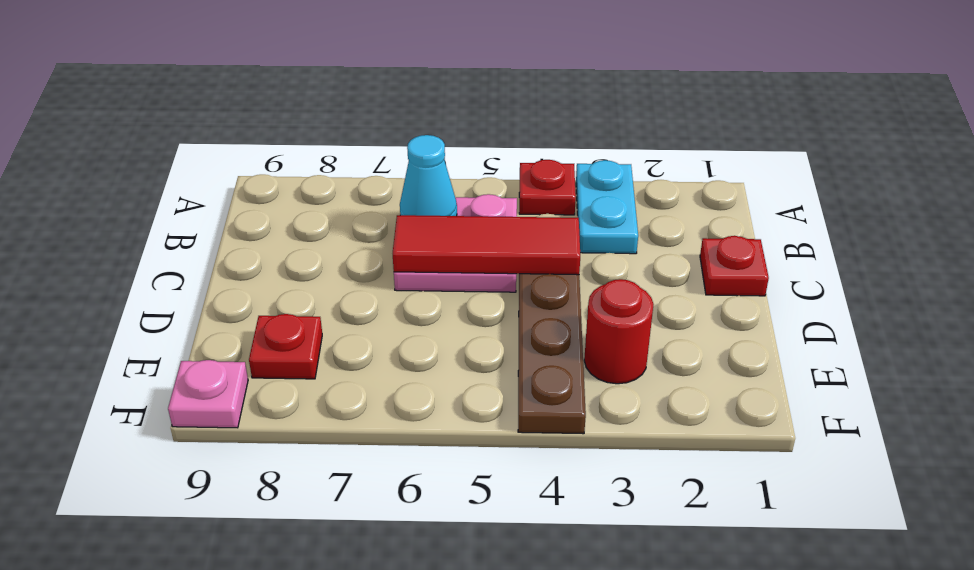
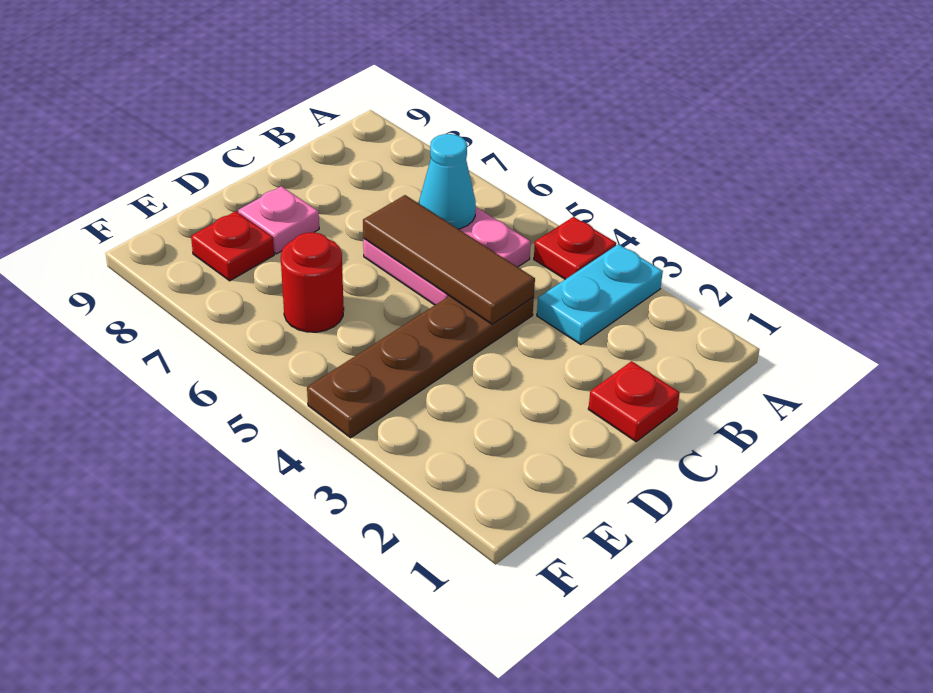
red 1x3 tile [393,215,580,275] -> brown 1x3 tile [363,195,535,324]
red 1x1 round brick [584,279,654,384] -> red 1x1 round brick moved to [281,232,344,332]
pink 1x1 plate [168,360,248,428] -> pink 1x1 plate moved to [238,186,319,254]

